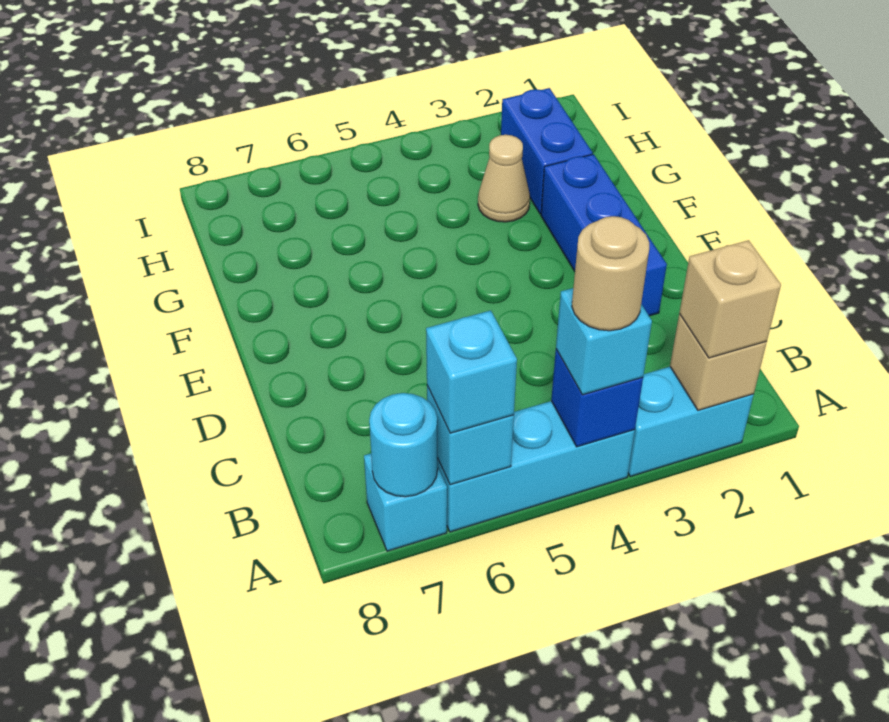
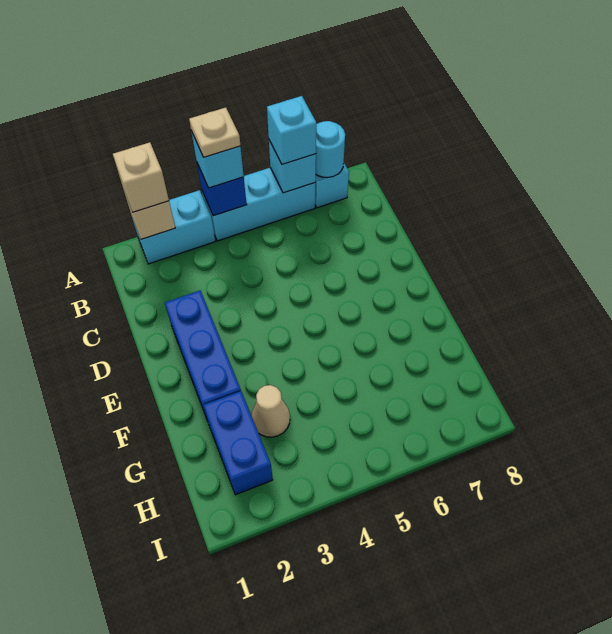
tan 1x1 round brick [572,216,649,331] -> tan 1x1 plate [189,108,241,157]

